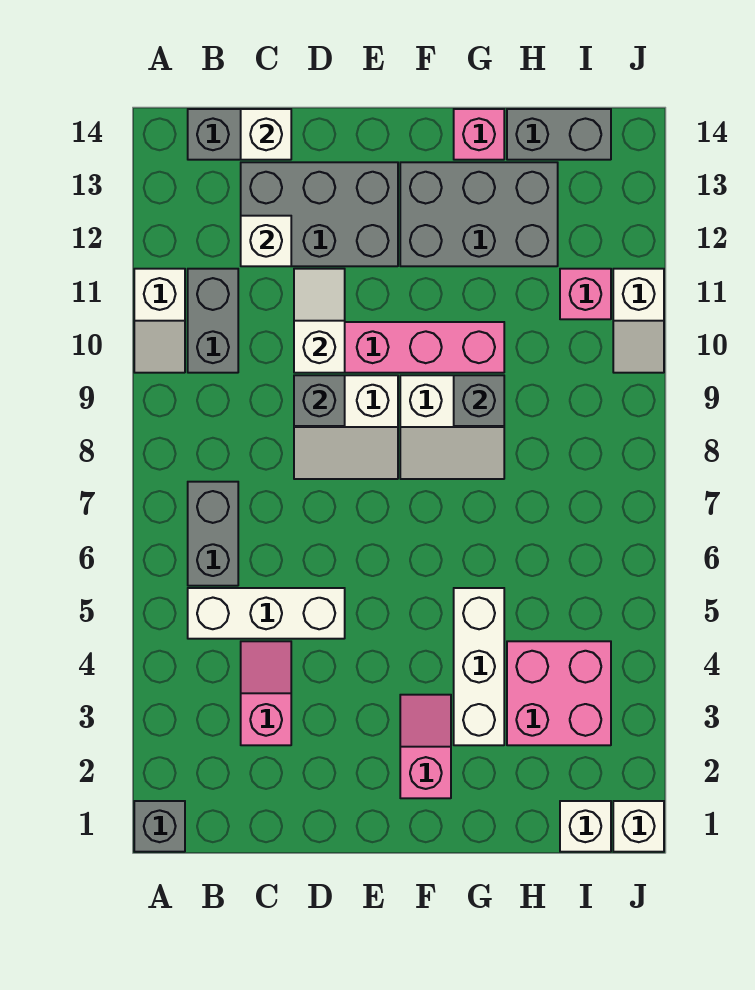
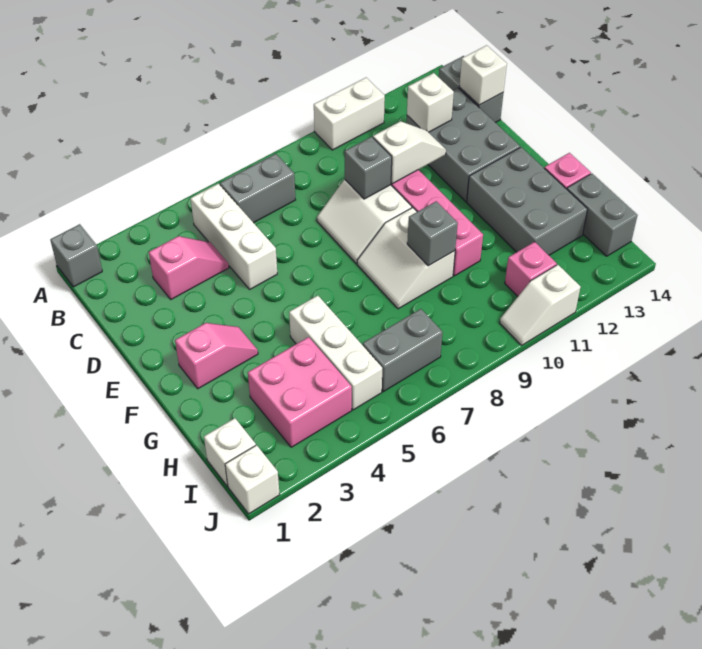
white 1x2 slope [134,269,185,373] -> white 1x2 brick [314,78,385,150]
grey 1x2 brick [188,269,238,373] -> grey 1x2 brick moved to [363,309,443,392]
white 1x3 brick [454,588,504,745] -> white 1x3 brick turned to [289,296,382,410]

